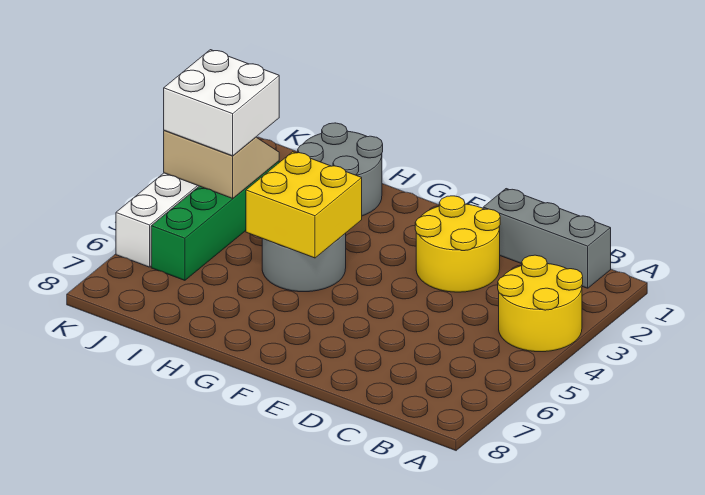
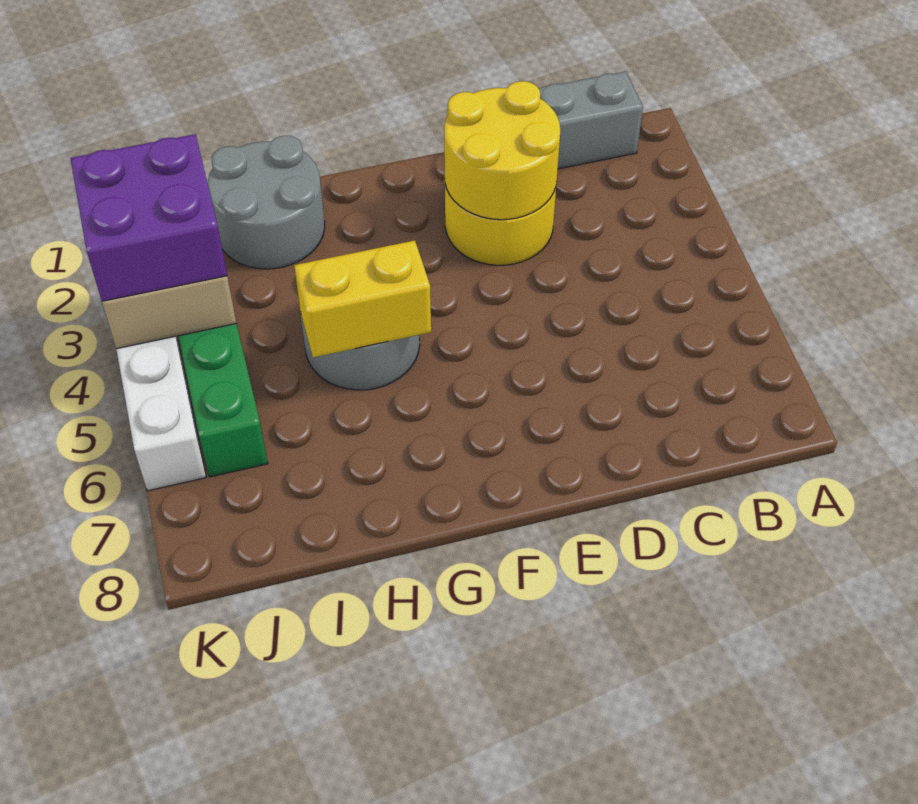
yellow 2x2 round brick [498,255,583,352] -> yellow 2x2 round brick moved to [444,81,560,220]
yellow 2x2 brick [246,152,362,258] -> yellow 1x2 brick [294,240,431,357]
white 2x2 brick [164,50,279,156] -> purple 2x2 brick [71,134,227,301]

